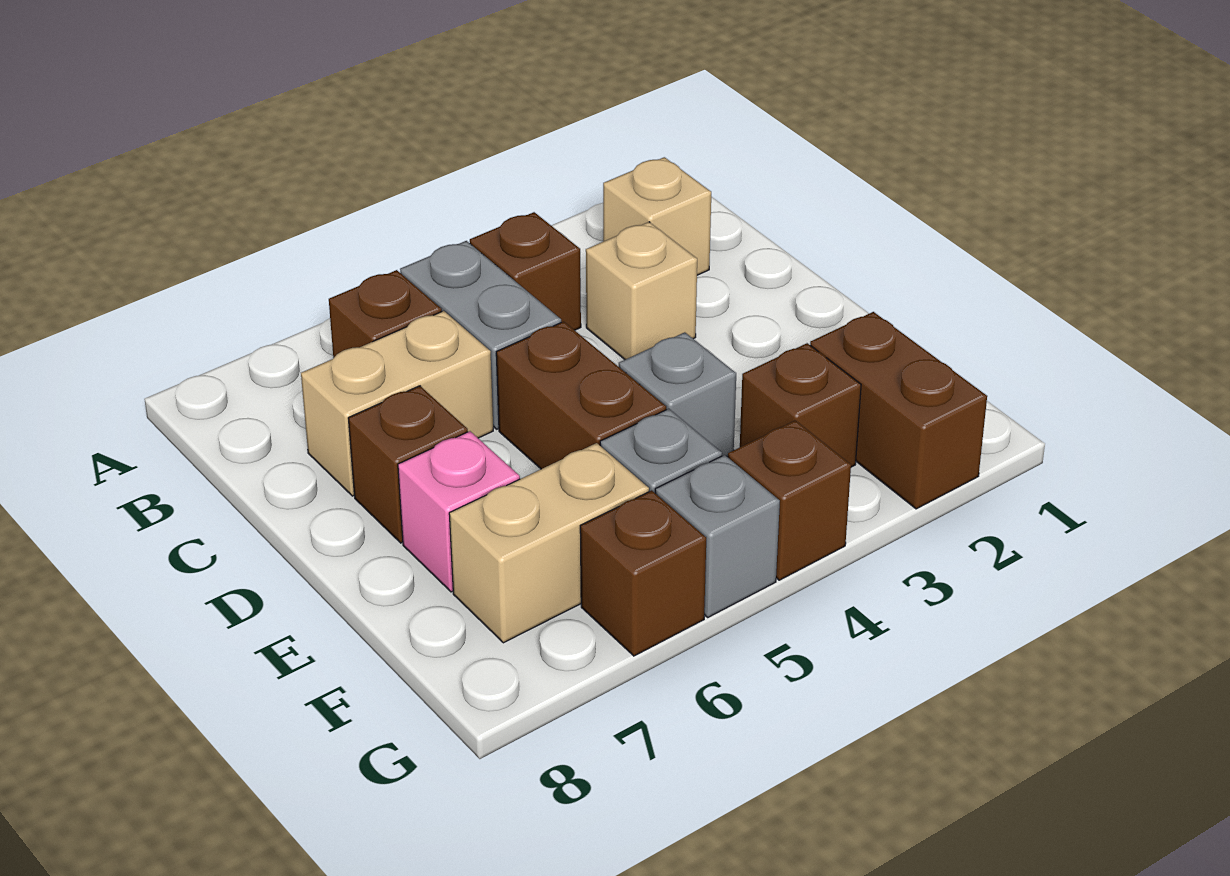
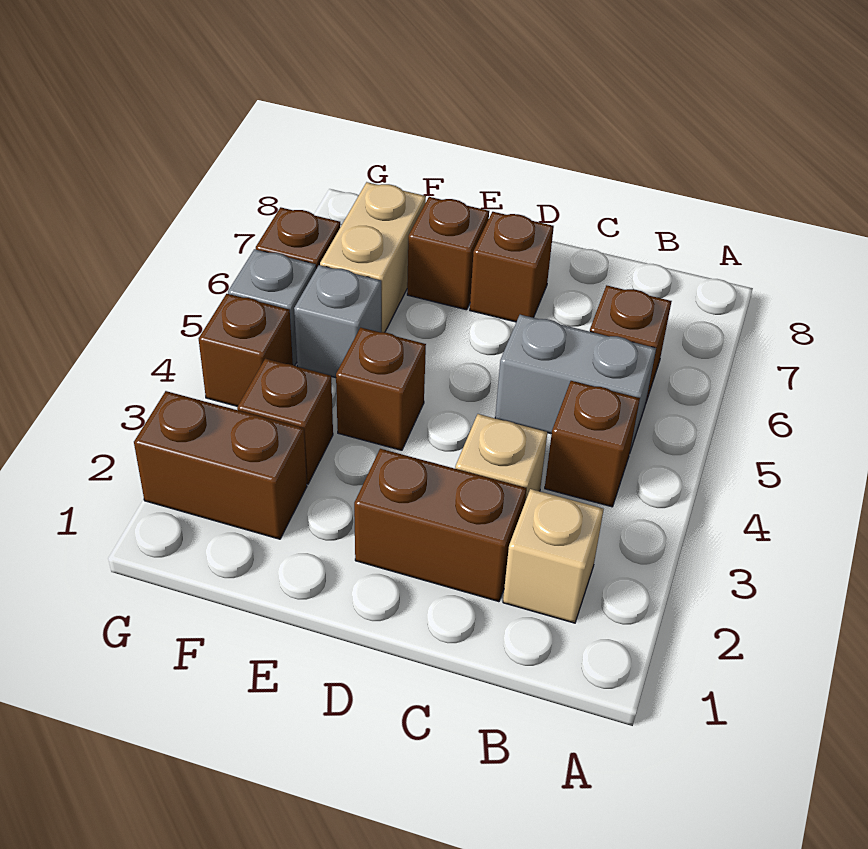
tan 1x2 brick [301,311,493,496] -> none
brown 1x2 brick [496,322,666,469] -> brown 1x2 brick moved to [354,449,526,602]
grey 1x1 brick [619,332,736,457] -> brown 1x1 brick [336,328,426,450]
pink 1x1 brick [398,431,520,592] -> brown 1x1 brick [407,197,489,310]

